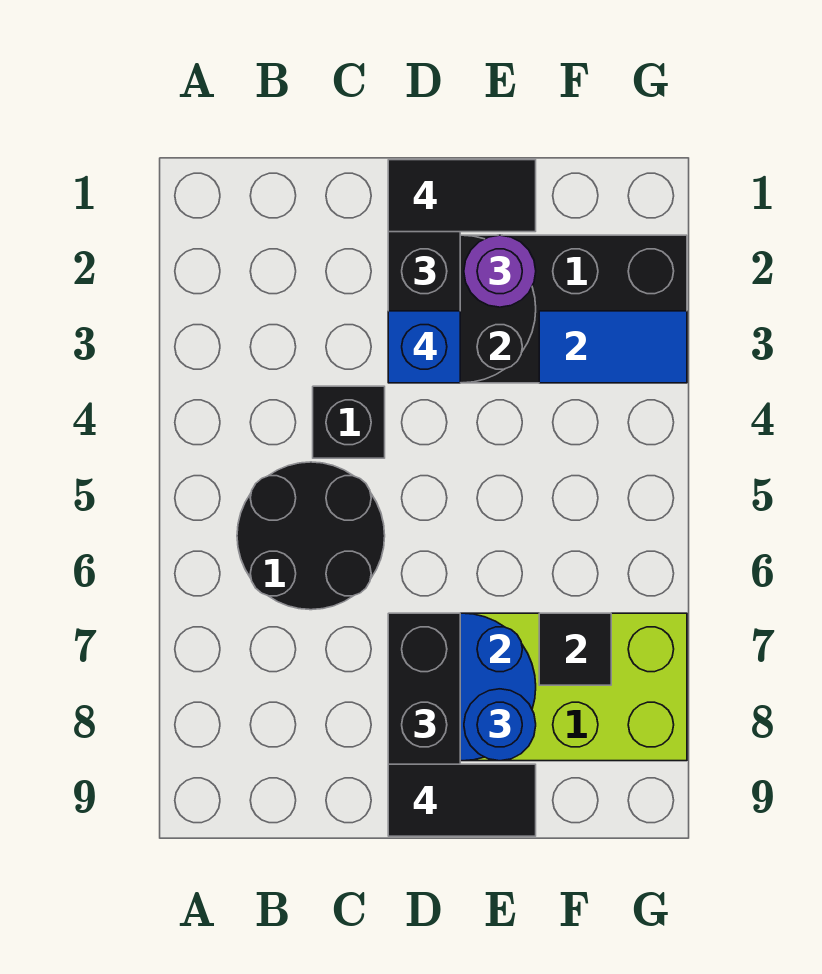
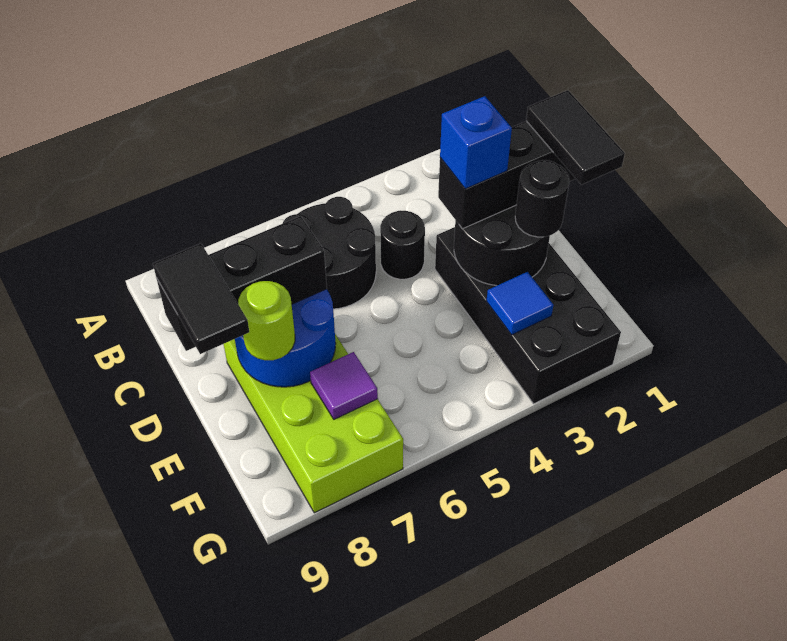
black 1x1 brick [313,386,385,458] -> black 1x1 round brick [380,210,425,279]
purple 1x1 round brick [464,235,536,307] -> black 1x1 round brick [515,160,569,237]
blue 1x1 round brick [464,689,536,761] -> lime 1x1 round brick [238,281,295,360]
blue 1x2 tile [539,311,687,383] -> blue 1x1 tile [486,272,553,335]
black 1x1 tile [539,613,611,685] -> purple 1x1 tile [310,352,378,419]

